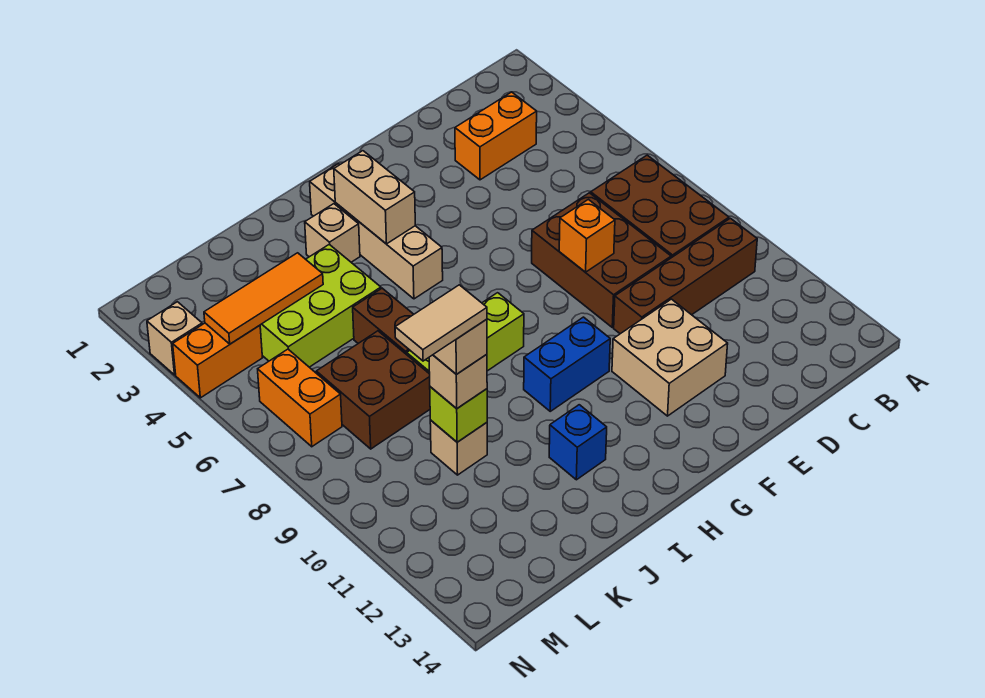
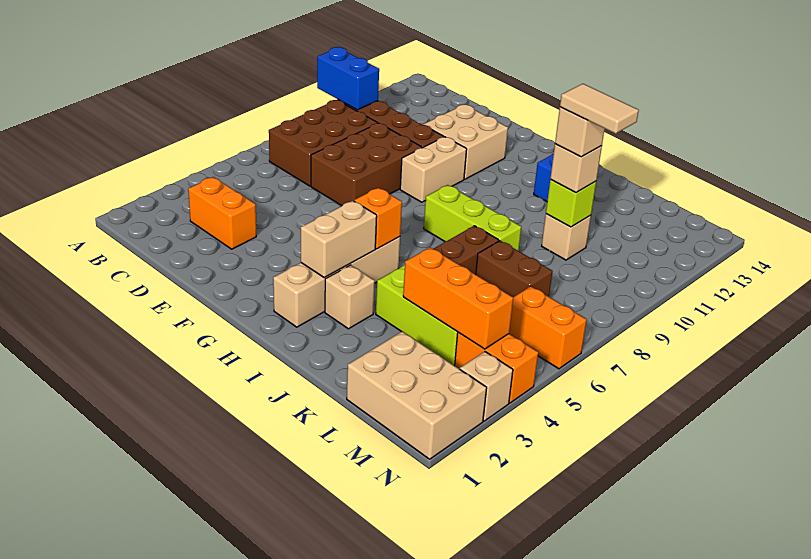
orange 1x1 brick [559,200,615,272] -> orange 1x1 brick moved to [354,188,402,249]
none -> tan 1x2 brick [400,137,467,202]
blue 1x2 brick [524,317,610,411] -> blue 1x2 brick moved to [317,47,379,110]
orange 1x3 tile [204,253,323,344] -> orange 1x3 brick [403,247,513,349]
brown 2x2 brick [316,331,430,449] -> brown 1x2 brick [476,241,553,297]
none -> tan 2x3 brick [347,332,487,459]
orange 1x2 brick [258,349,342,447] -> orange 1x2 brick turned to [509,286,587,369]

